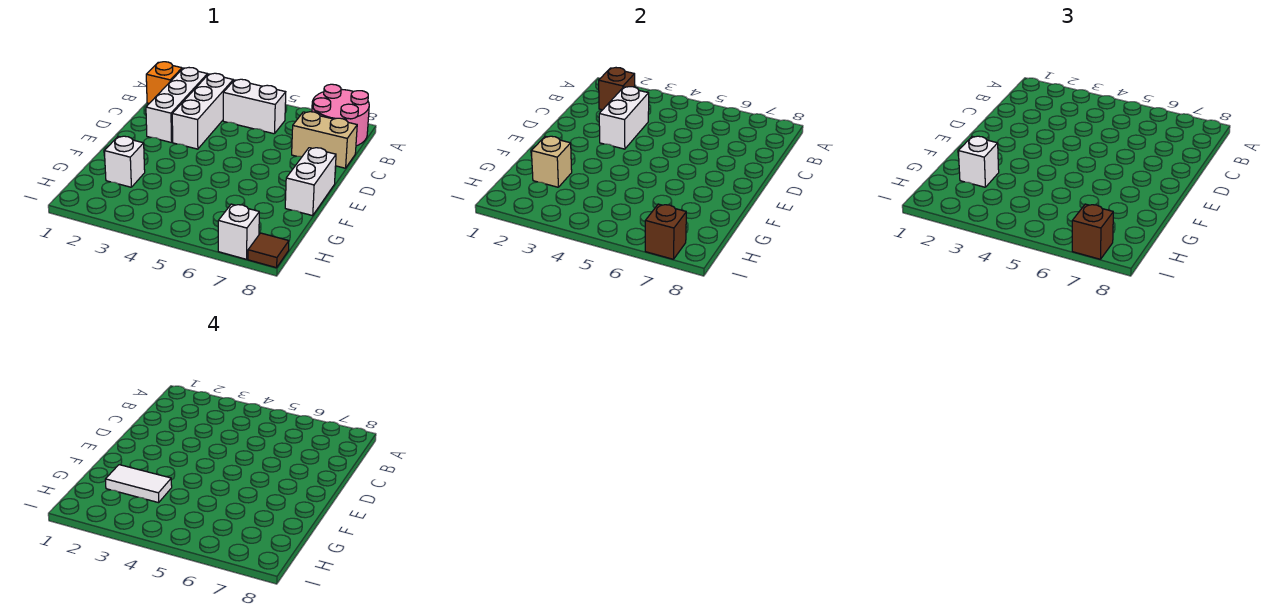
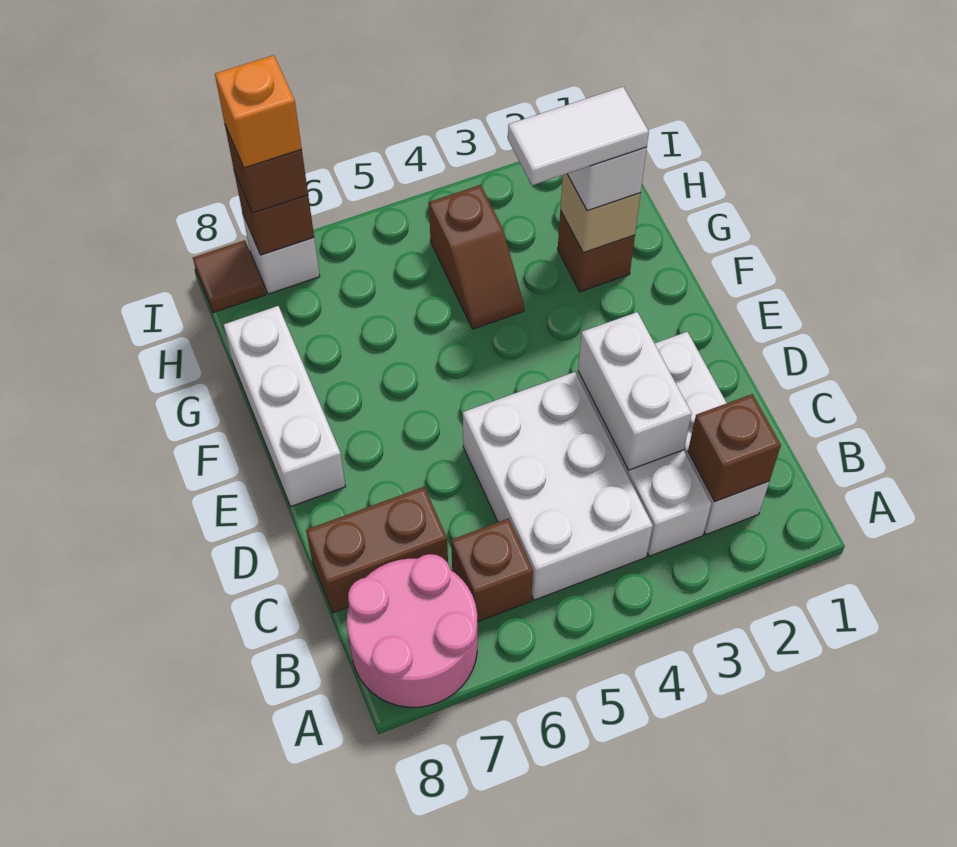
orange 1x1 brick [146,62,182,103] -> orange 1x1 brick moved to [215,55,302,168]
white 1x2 brick [223,79,286,134] -> white 2x3 brick [463,372,653,600]
none -> brown 1x1 brick [451,518,533,622]
tan 1x2 brick [292,112,357,168] -> brown 1x2 brick [306,487,448,613]
white 1x2 brick [285,148,336,216] -> white 1x3 brick [224,306,346,507]
white 1x1 brick [104,136,145,187] -> brown 1x1 brick [558,210,635,292]
none -> brown 1x2 slope [429,185,524,329]

